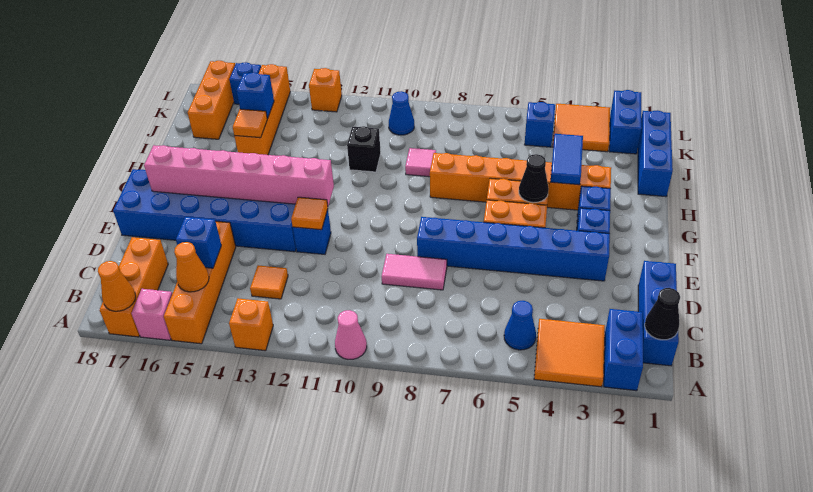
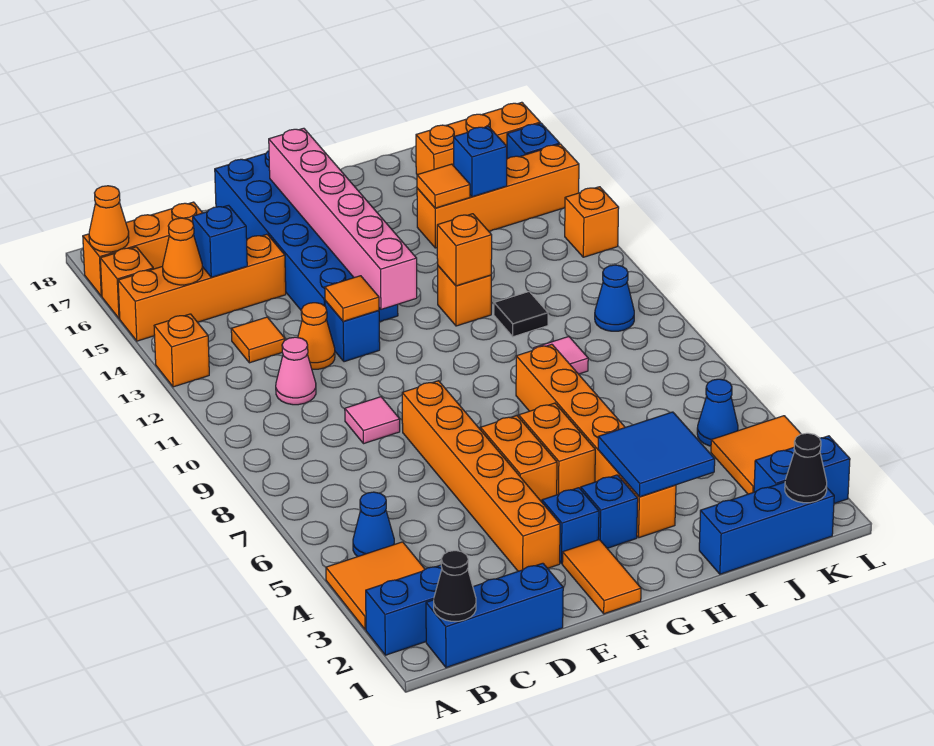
pink 1x1 cone [335,310,367,359] -> pink 1x1 cone moved to [276,337,316,405]
pink 1x1 brick [132,289,172,340] -> orange 1x1 brick [100,247,153,319]
pink 1x2 tile [382,254,447,290] -> pink 1x1 tile [345,397,400,444]
none -> orange 1x1 cone [298,303,335,369]
blue 1x6 brick [417,217,610,281] -> orange 1x6 brick [402,381,560,571]
none -> orange 1x2 tile [562,540,641,614]
black 1x1 cone [519,154,549,203] -> black 1x1 cone moved to [785,433,827,503]
blue 1x2 tile [551,134,583,185] -> blue 2x2 tile [598,412,715,497]
none -> orange 1x1 brick [438,266,491,326]
none -> orange 1x1 brick [437,214,492,286]
black 1x1 brick [347,126,381,172] -> black 1x1 tile [494,292,548,337]
blue 1x1 brick [525,102,555,147] -> blue 1x1 cone [697,379,738,446]

